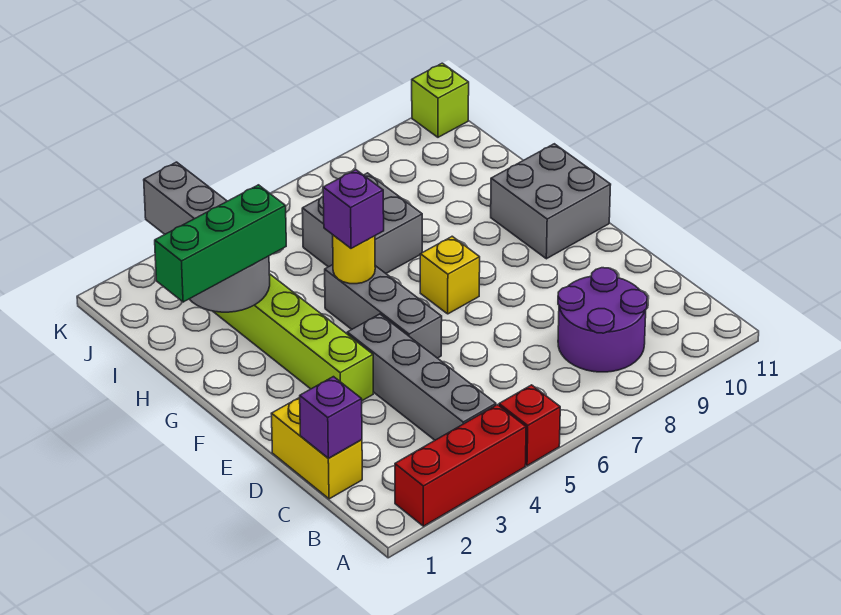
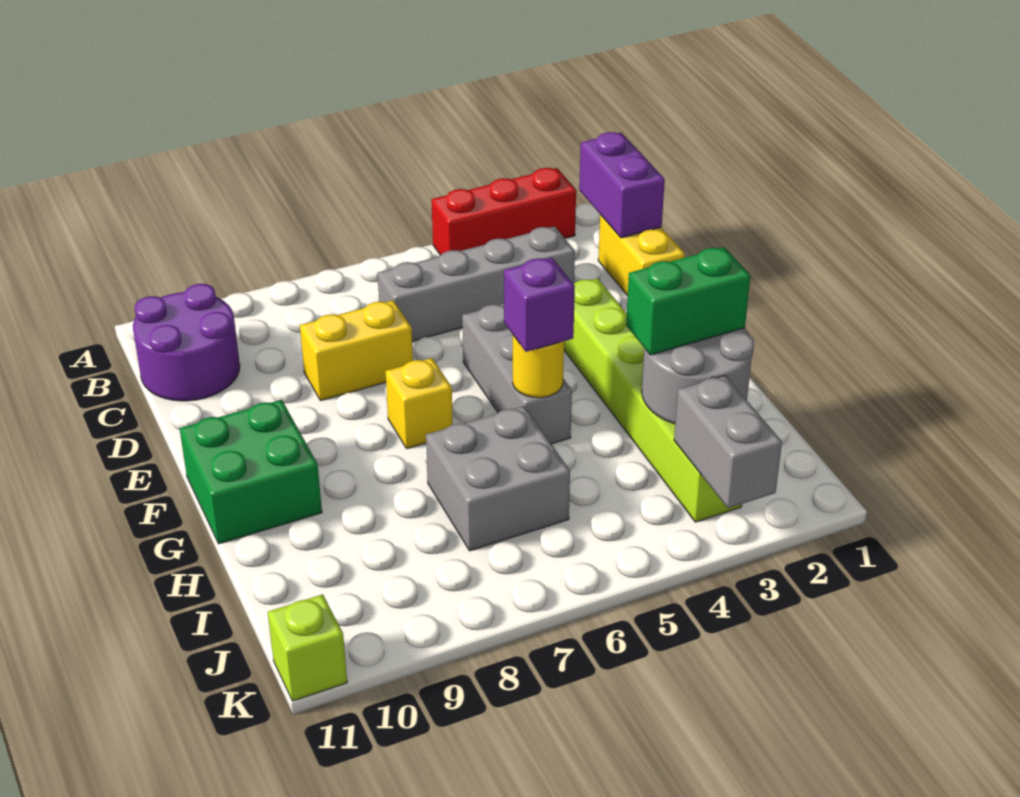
red 1x1 brick [499,385,560,466] -> none
grey 1x4 brick [347,314,496,440] -> grey 1x4 brick turned to [378,227,575,341]
purple 2x2 round brick [558,268,647,372] -> purple 2x2 round brick moved to [133,284,240,401]
purple 1x1 brick [300,377,362,458] -> purple 1x2 brick [579,132,665,238]
none -> yellow 1x2 brick [300,300,413,401]
grey 2x2 brick [491,144,611,259] -> green 2x2 brick [179,400,322,544]
green 1x3 brick [155,185,286,302] -> green 1x2 brick [626,247,750,355]

